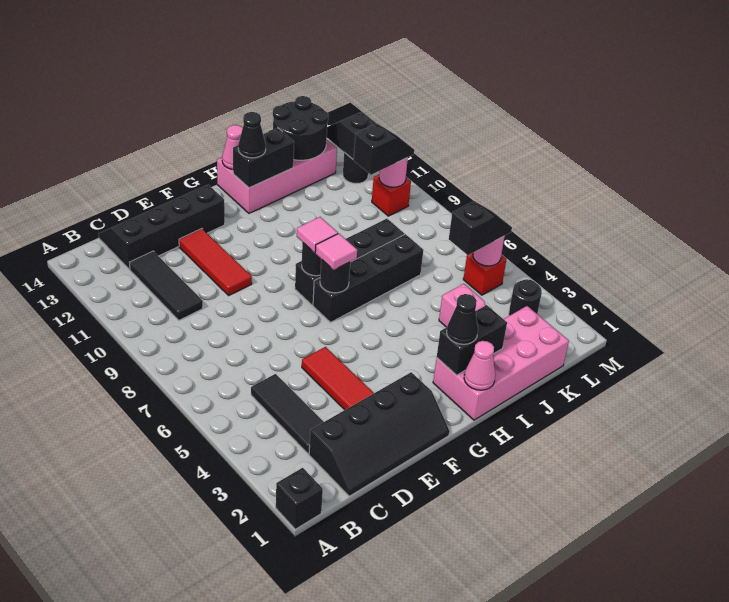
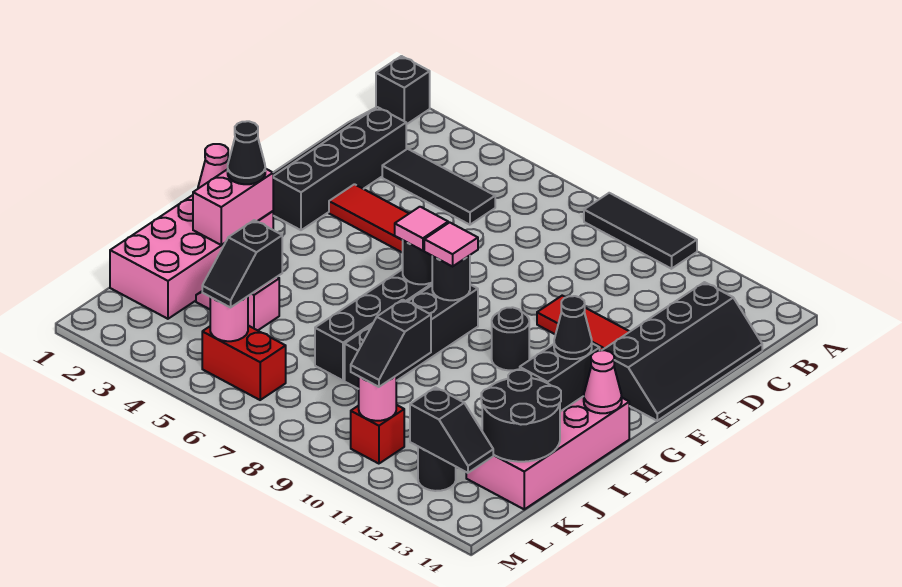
black 1x3 tile [130,251,203,320] -> black 1x3 tile moved to [584,193,697,269]
black 1x2 brick [437,305,507,375] -> pink 1x2 brick [193,169,273,245]
black 1x1 round brick [509,279,542,316] -> black 1x1 round brick moved to [492,307,529,370]
red 1x1 brick [463,253,507,295] -> red 1x2 brick [202,326,286,400]

